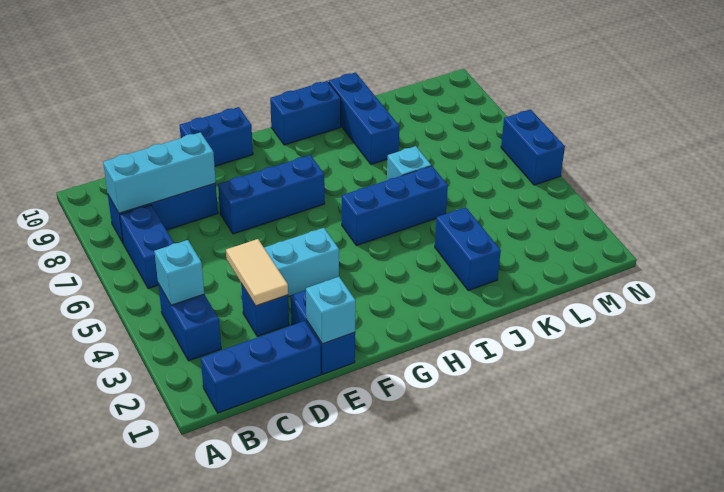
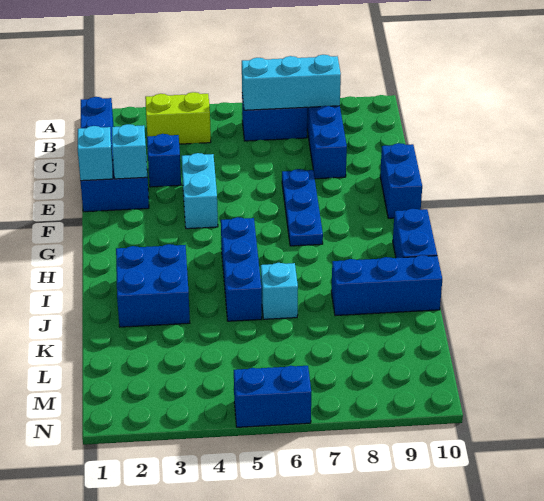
blue 1x2 brick [158,283,221,361] -> lime 1x2 brick [145,92,211,144]
cyan 1x1 brick [154,240,204,305] -> cyan 1x1 brick moved to [112,124,147,179]
cyan 1x3 brick [103,132,216,213] -> cyan 1x3 brick turned to [242,55,341,110]
tan 1x2 tile [226,239,288,306] -> none
blue 1x3 brick [218,155,325,234] -> blue 1x3 plate [282,169,323,246]
blue 1x2 brick [435,207,501,291] -> blue 2x2 brick [116,244,190,327]

